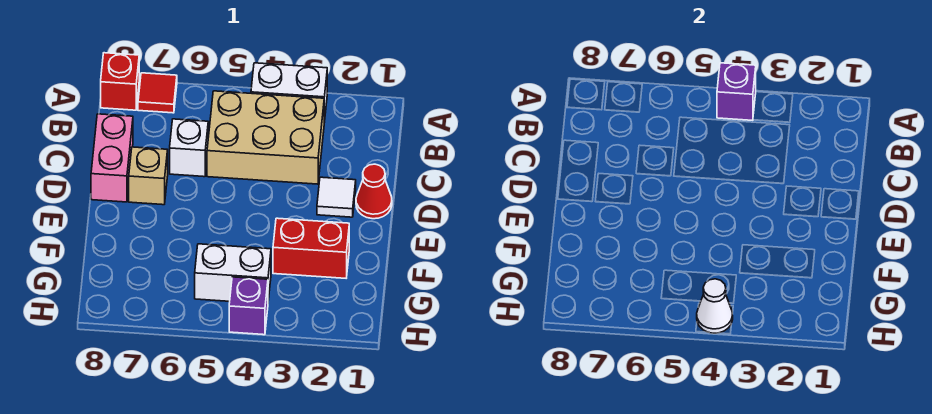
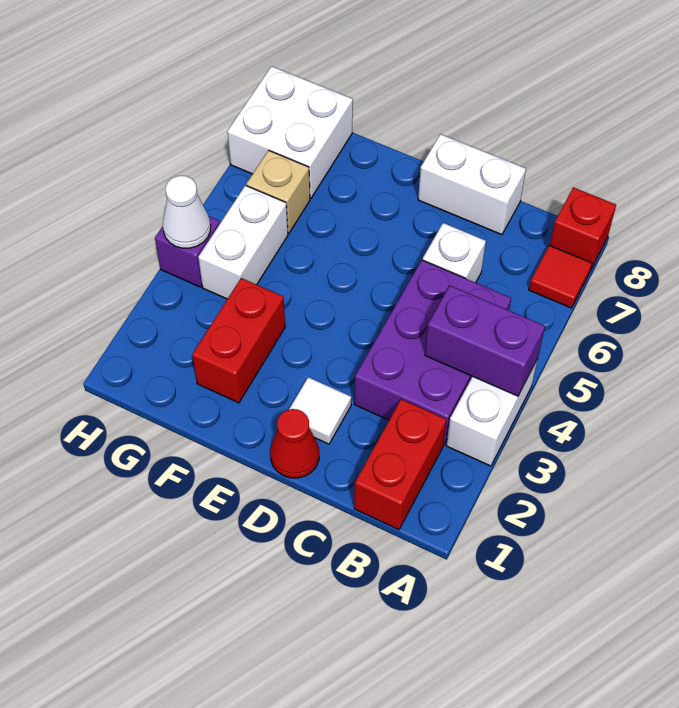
purple 1x1 brick [717,63,756,120] -> purple 1x2 brick [425,286,545,396]
none -> red 1x2 brick [354,399,447,530]
tan 2x3 brick [207,91,324,184] -> purple 2x3 brick [354,260,511,445]
pink 1x2 brick [91,114,133,202] -> white 1x2 brick [418,134,526,235]
tan 1x1 brick [129,147,168,205] -> tan 1x1 brick moved to [246,150,310,233]
none -> white 2x2 brick [227,66,353,198]

